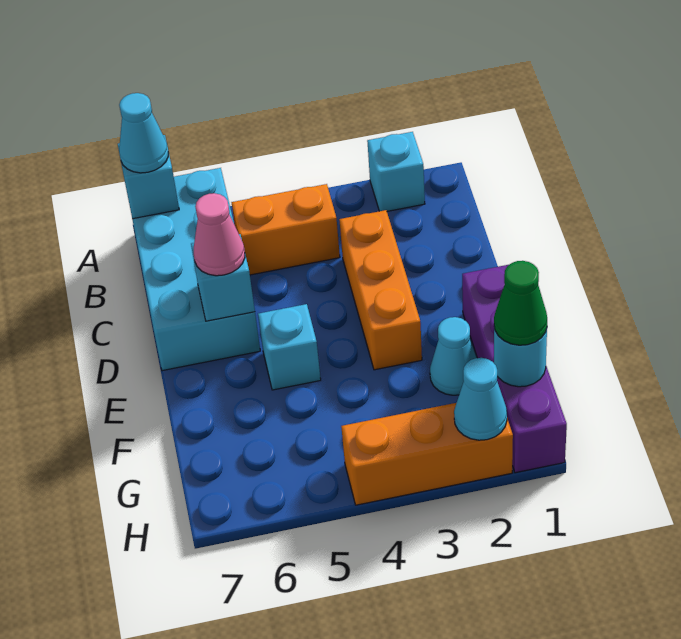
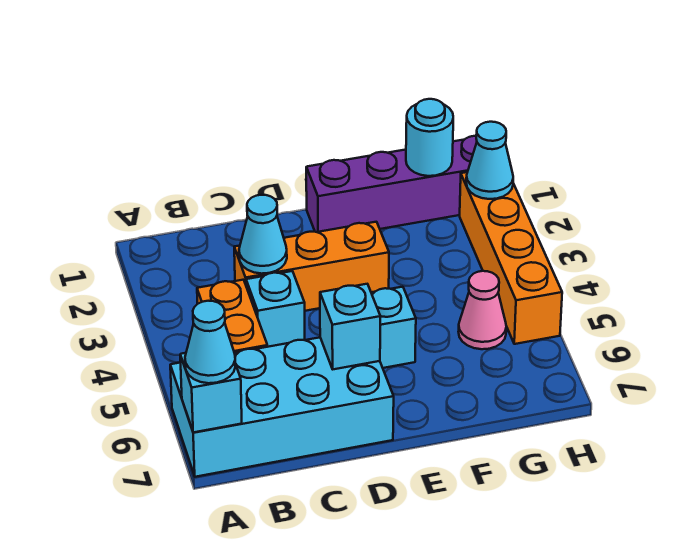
cyan 1x1 brick [367,132,425,211] -> cyan 1x1 brick moved to [246,271,305,347]
pink 1x1 cone [194,193,245,276] -> pink 1x1 cone moved to [458,271,506,349]
cyan 1x1 cone [430,317,477,395] -> cyan 1x1 cone moved to [239,195,287,274]
green 1x1 cone [494,261,547,345] -> none
orange 1x3 brick [341,403,513,505] -> orange 1x4 brick [460,172,562,344]

